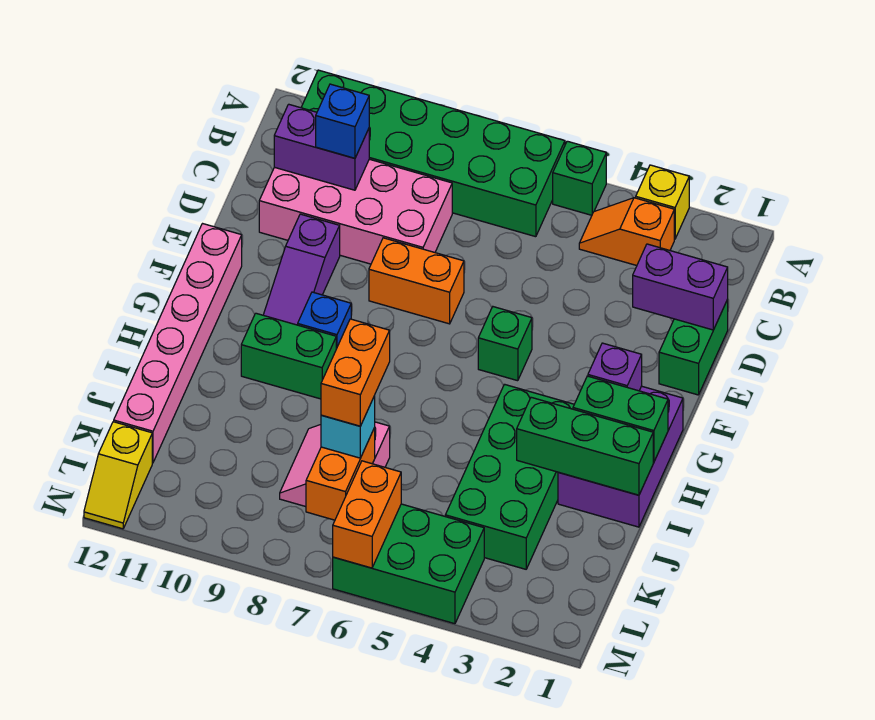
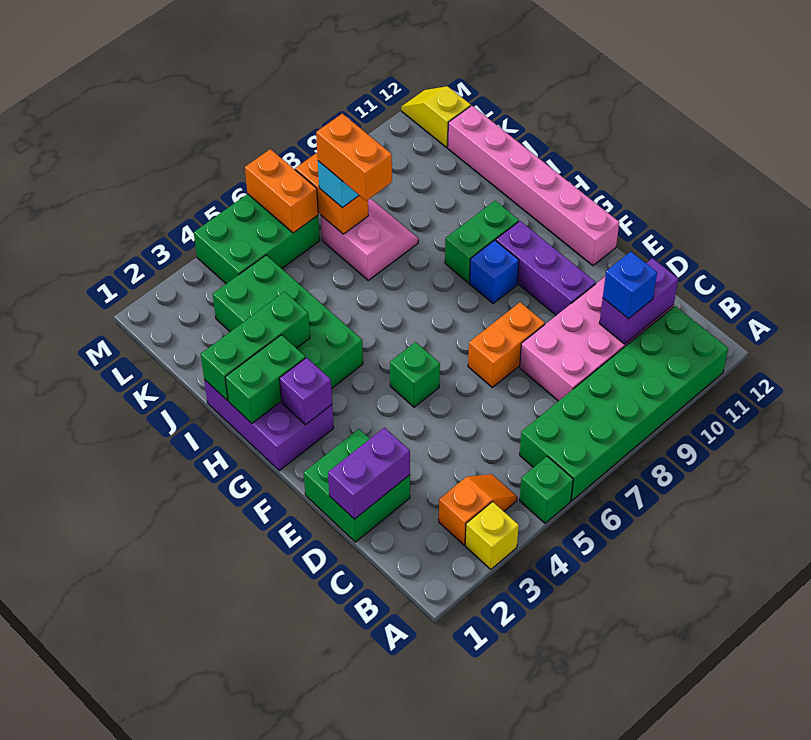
green 1x2 brick [659,300,728,395] -> green 2x2 brick [304,429,410,542]
purple 1x3 slope [264,214,340,325] -> purple 1x3 brick [496,221,596,315]

